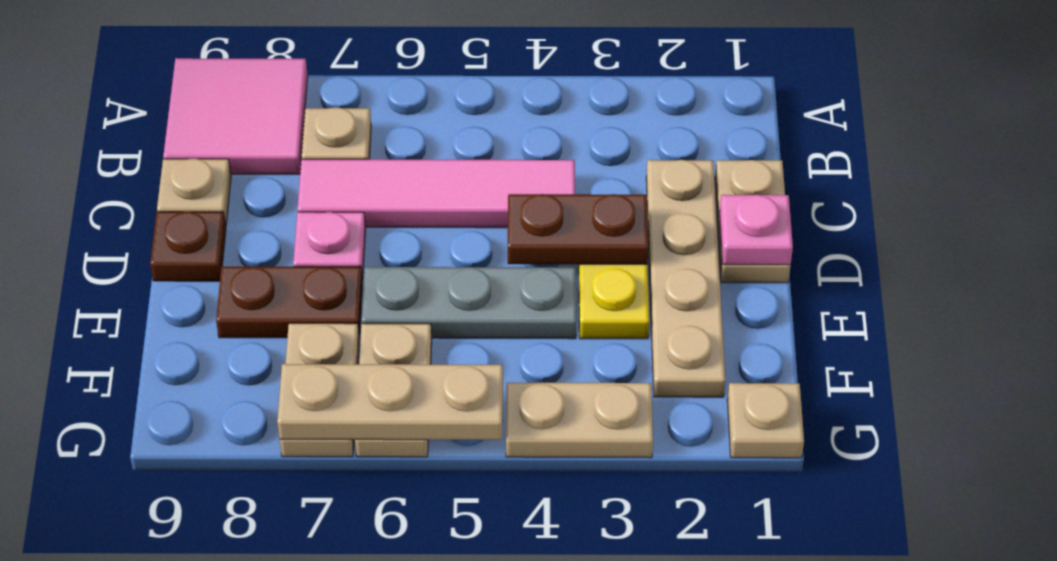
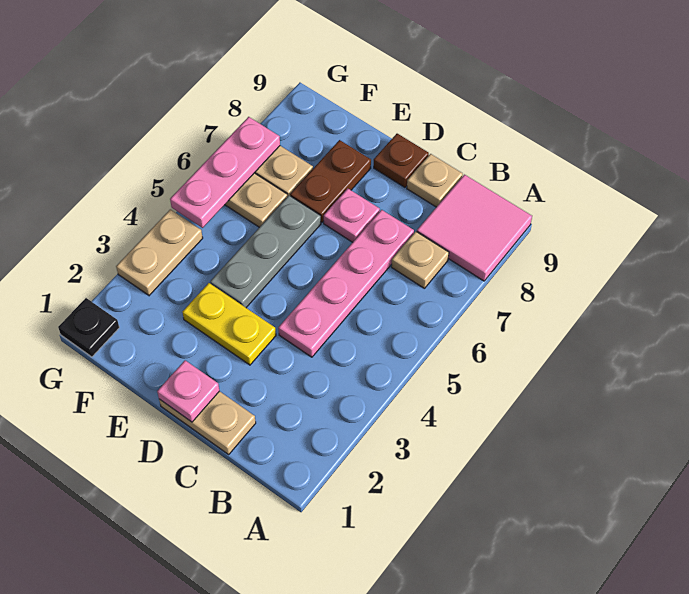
tan 1x4 plate [646,160,725,397] -> none
pink 1x4 tile [297,159,575,228] -> pink 1x4 plate [278,210,414,357]
brown 1x2 plate [508,194,648,264] -> none
tan 1x1 plate [727,383,804,458] -> black 1x1 plate [58,298,119,357]
tan 1x3 plate [277,364,503,440] -> pink 1x3 plate [170,117,280,228]

